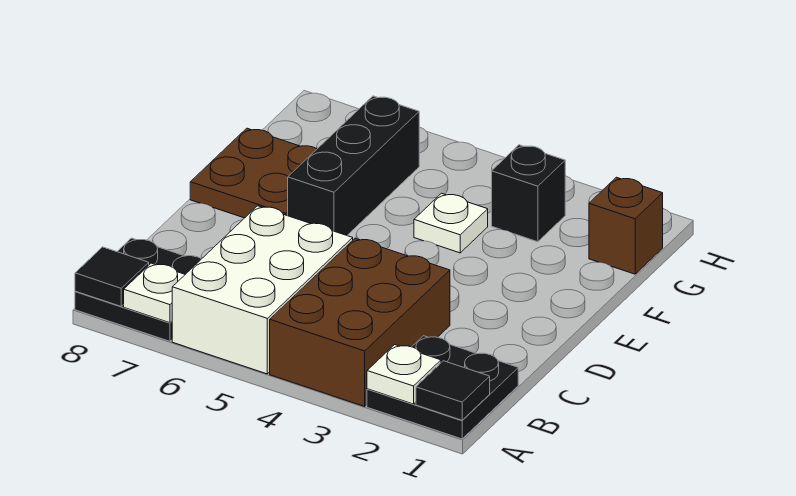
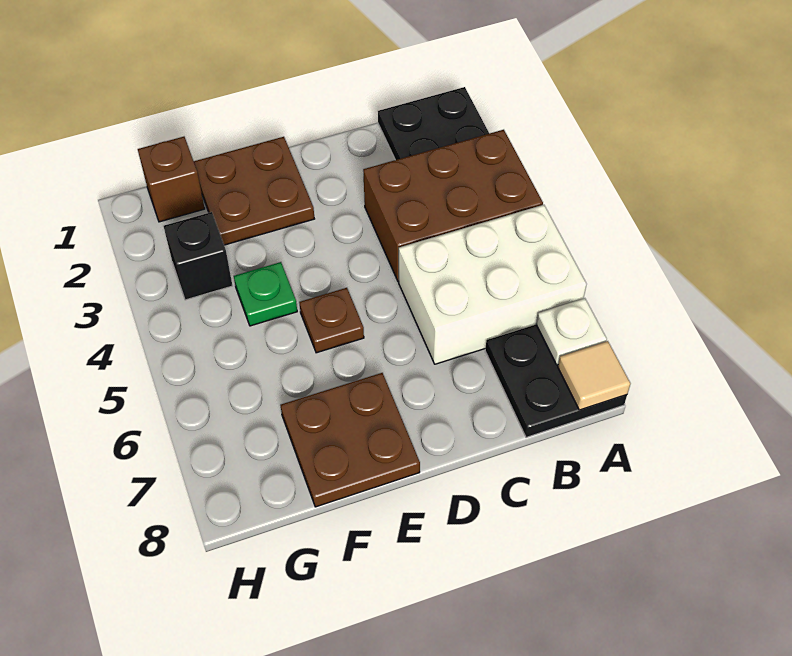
black 1x1 tile [416,361,490,420] -> none
white 1x1 plate [367,345,441,404] -> none
black 1x1 tile [75,247,149,306] -> tan 1x1 tile [558,341,630,410]
none -> brown 2x2 plate [194,137,314,245]
none -> brown 1x1 plate [299,288,364,353]
black 1x3 brick [288,96,419,235] -> none
white 1x1 plate [414,193,488,253] -> green 1x1 plate [234,262,297,326]

